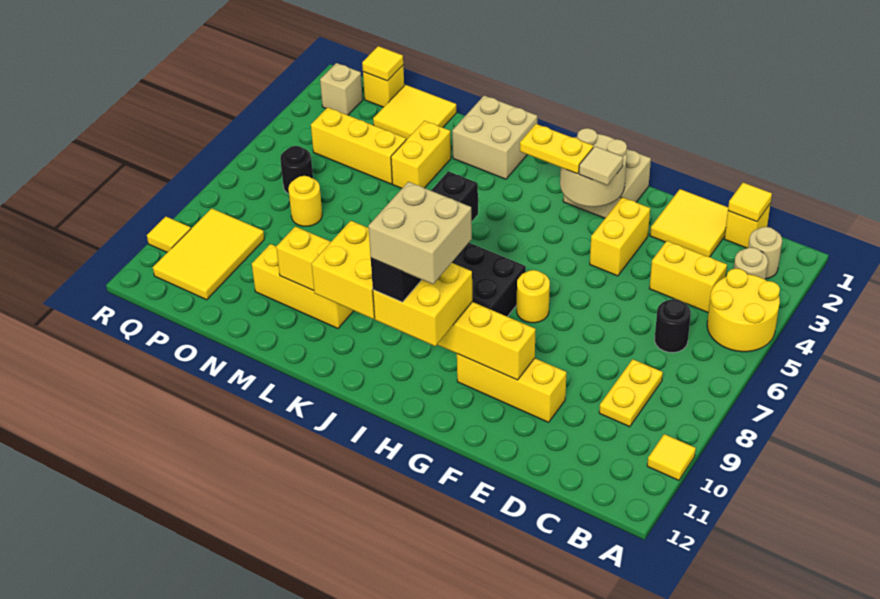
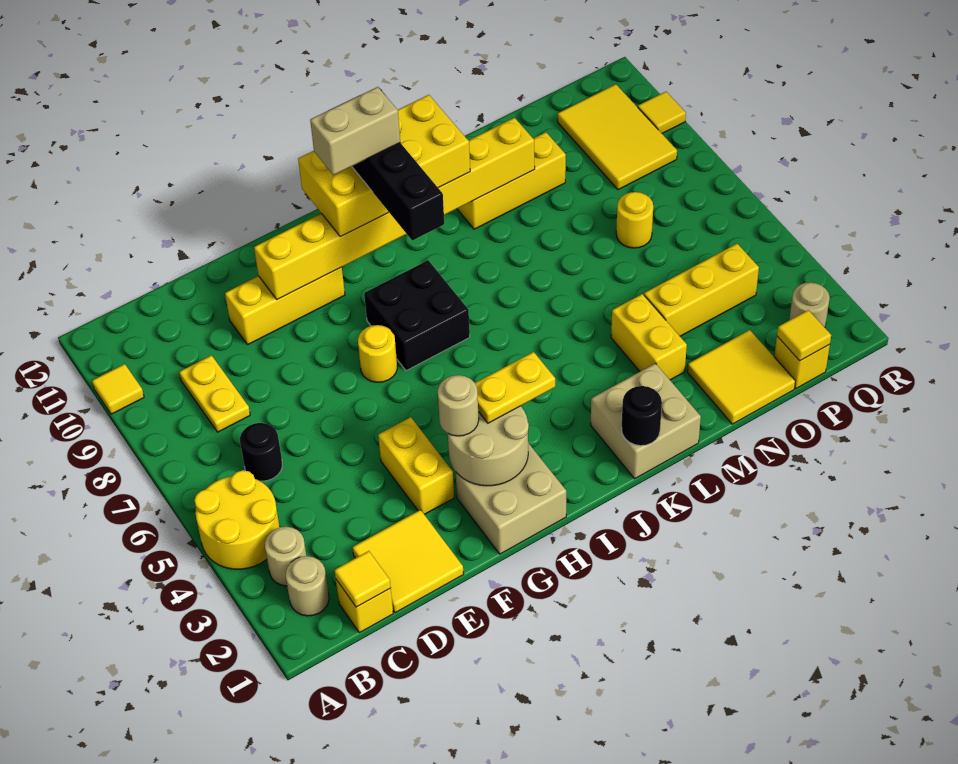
yellow 1x2 brick [649,241,727,313] -> none
tan 1x1 tile [579,146,623,185] -> tan 1x1 round brick [438,375,479,436]
tan 2x2 brick [368,182,472,284] -> tan 1x2 brick [310,87,400,175]
black 1x1 round brick [280,146,313,194] -> black 1x1 round brick moved to [622,386,662,446]
tan 1x1 brick [320,63,363,115] -> tan 1x1 round brick [789,282,830,327]

